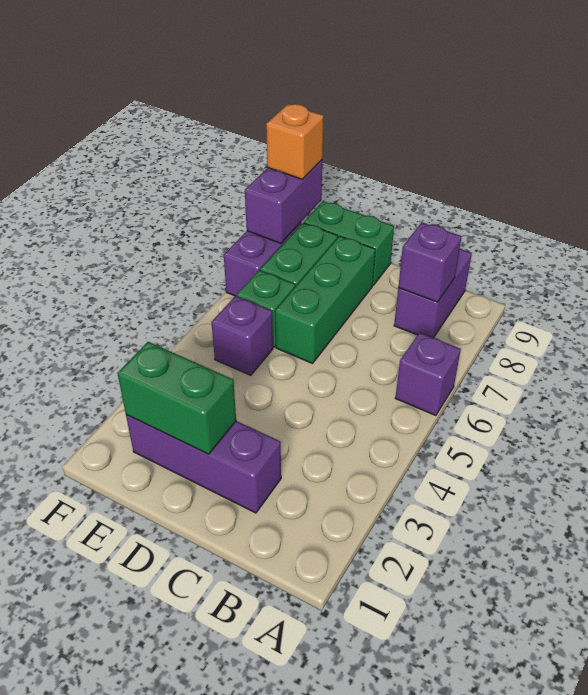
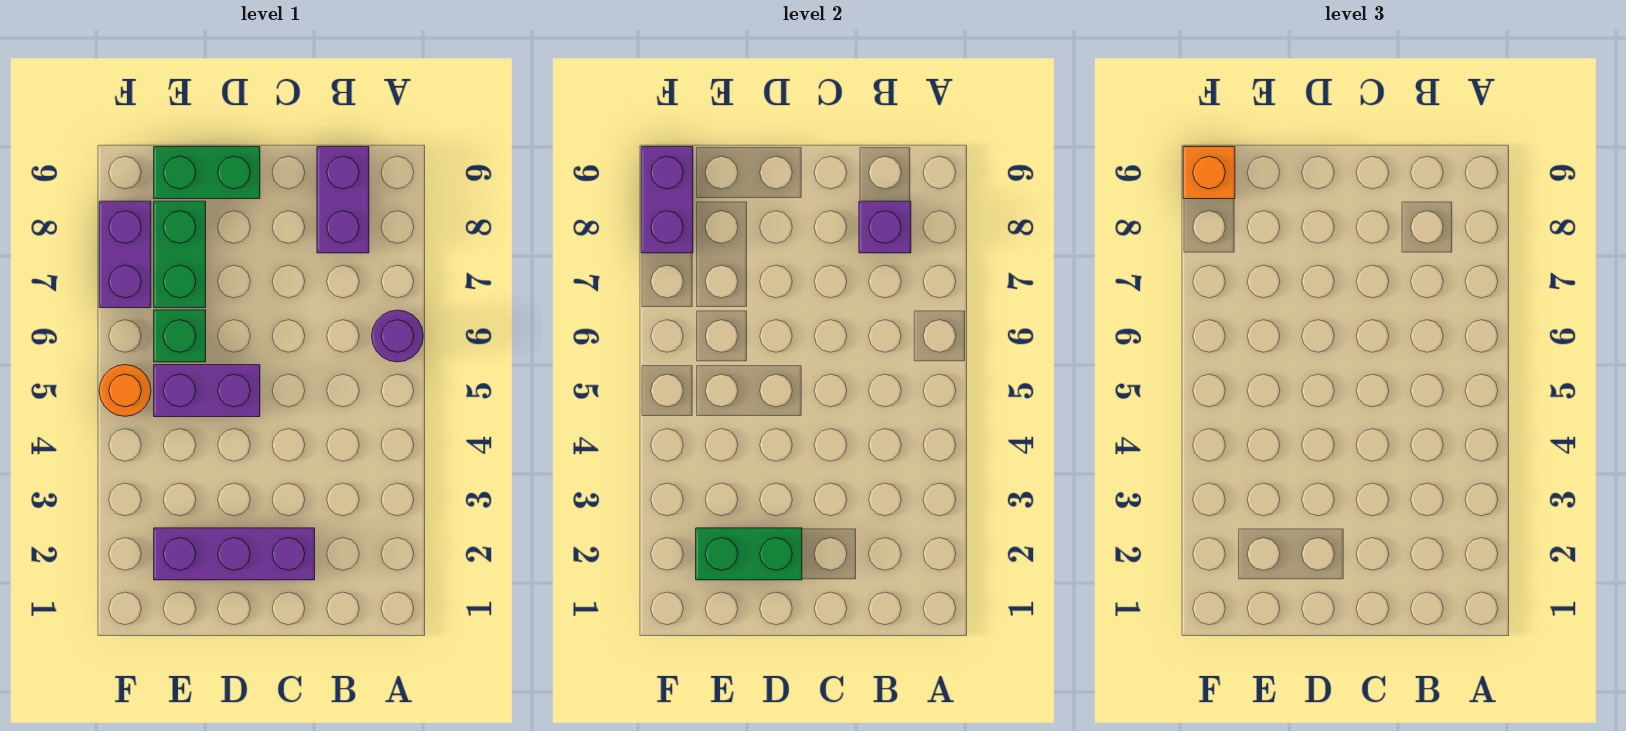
purple 1x1 brick [395,333,461,415] -> purple 1x1 round brick [372,310,423,362]
green 1x3 brick [275,236,375,363] -> none
purple 1x1 brick [211,296,273,375] -> purple 1x2 brick [154,365,260,417]
none -> orange 1x1 round brick [99,365,151,416]

